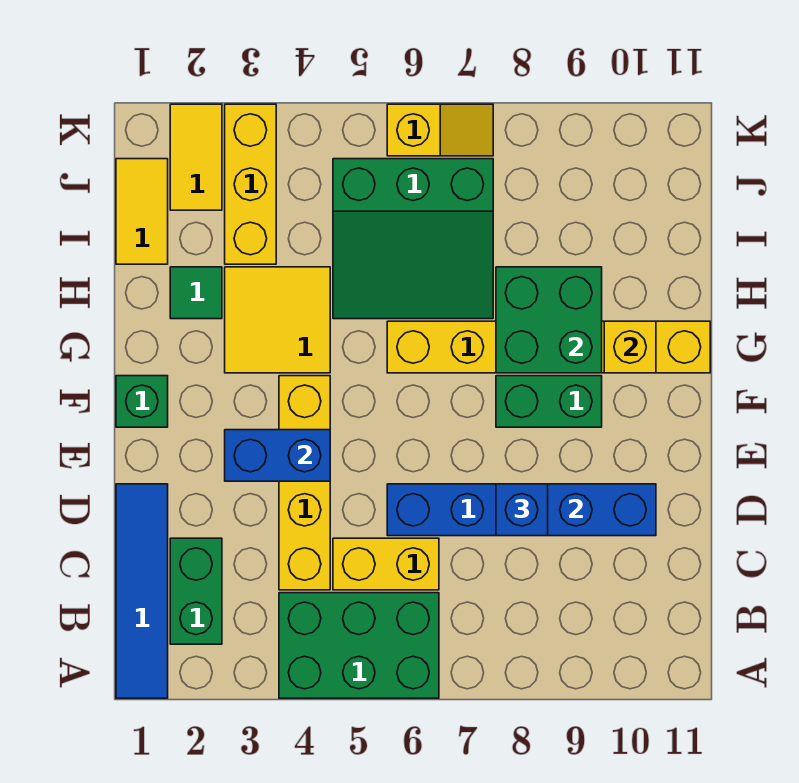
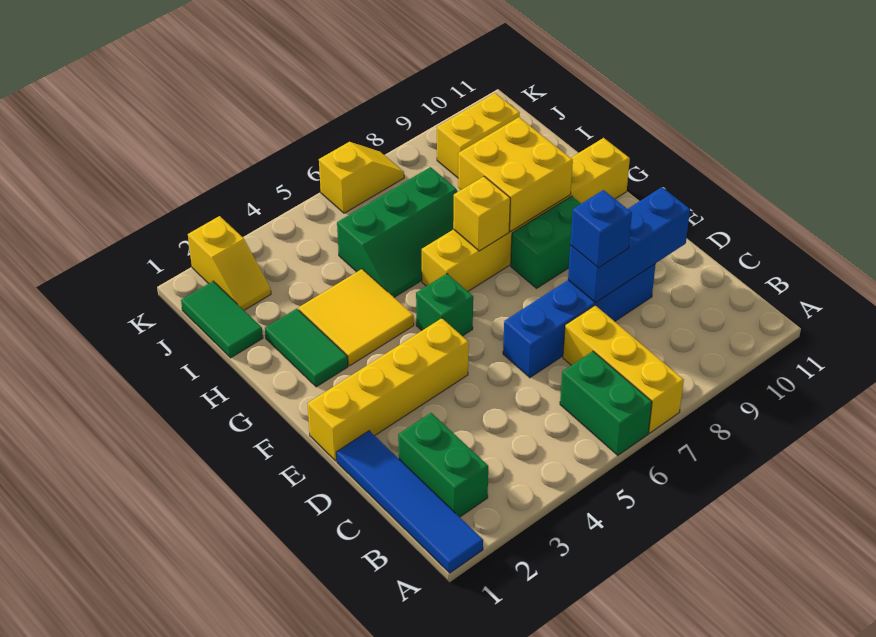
green 2x3 brick [279,593,439,698] -> green 1x2 brick [560,351,652,455]
yellow 1x4 brick [279,376,330,590] -> yellow 1x4 brick turned to [307,318,469,461]
yellow 1x2 brick [333,538,439,590] -> yellow 1x2 brick moved to [437,93,520,178]
blue 1x2 brick [225,430,330,481] -> none
green 1x1 brick [116,376,168,427] -> green 1x1 brick moved to [416,274,473,336]
green 2x2 brick [496,267,602,373] -> yellow 2x2 brick [458,117,573,231]
yellow 1x1 brick [604,321,656,373] -> yellow 1x1 brick moved to [453,177,510,251]
green 1x1 tile [170,267,222,319] -> green 1x2 tile [265,309,348,387]
green 3x3 slope [333,159,493,319] -> green 2x3 slope [337,167,458,297]
yellow 1x2 tile [116,159,168,264] -> green 1x2 tile [181,281,263,358]
yellow 1x3 brick [225,104,276,264] -> yellow 1x3 brick moved to [563,305,684,433]
yellow 1x2 tile [170,104,222,210] -> yellow 1x2 slope [188,216,271,310]

